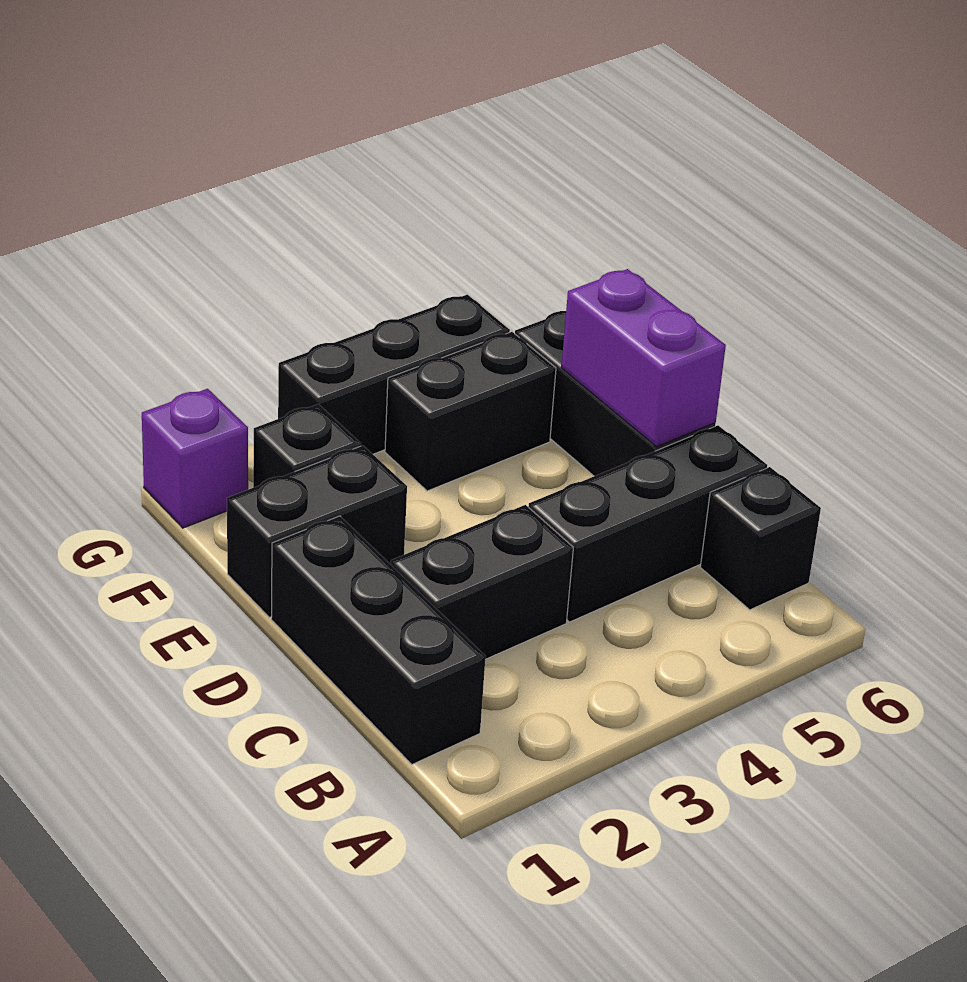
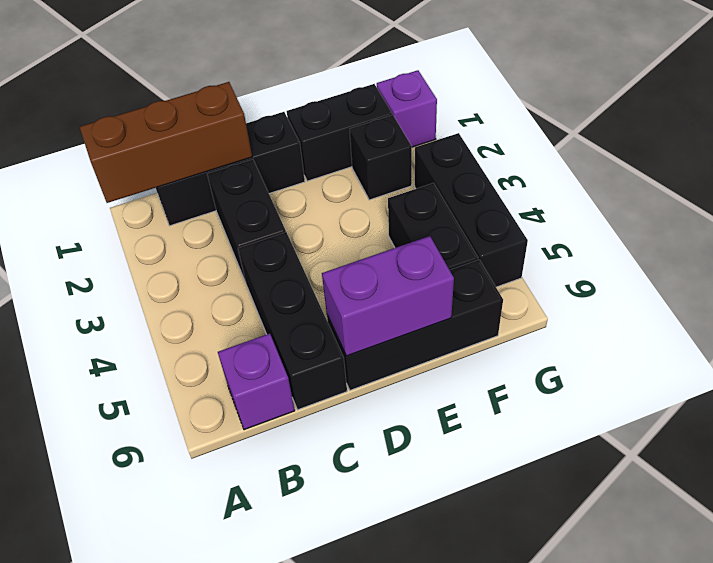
none -> brown 1x3 brick [80,82,252,203]
black 1x1 brick [700,467,821,610] -> purple 1x1 brick [218,334,295,430]
black 1x2 brick [227,446,407,617] -> black 1x2 brick turned to [287,84,392,181]

